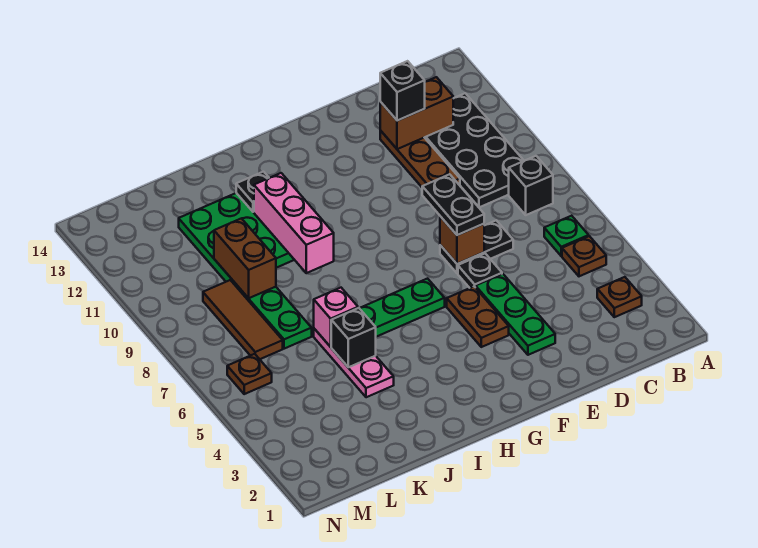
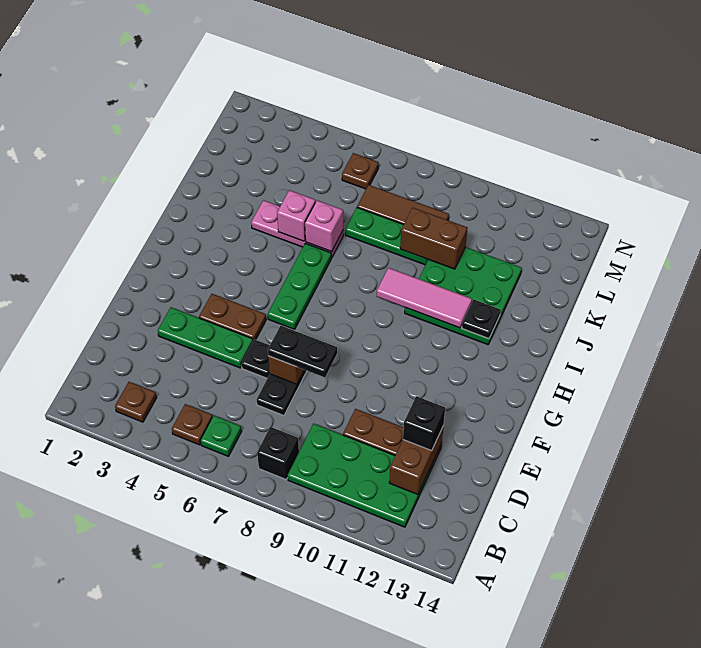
black 2x4 plate [425,93,524,207] -> green 2x4 plate [288,424,430,527]
pink 1x3 brick [254,173,334,273] -> pink 1x3 tile [377,268,472,328]
black 1x1 brick [331,308,376,367] -> pink 1x1 brick [277,190,316,241]

